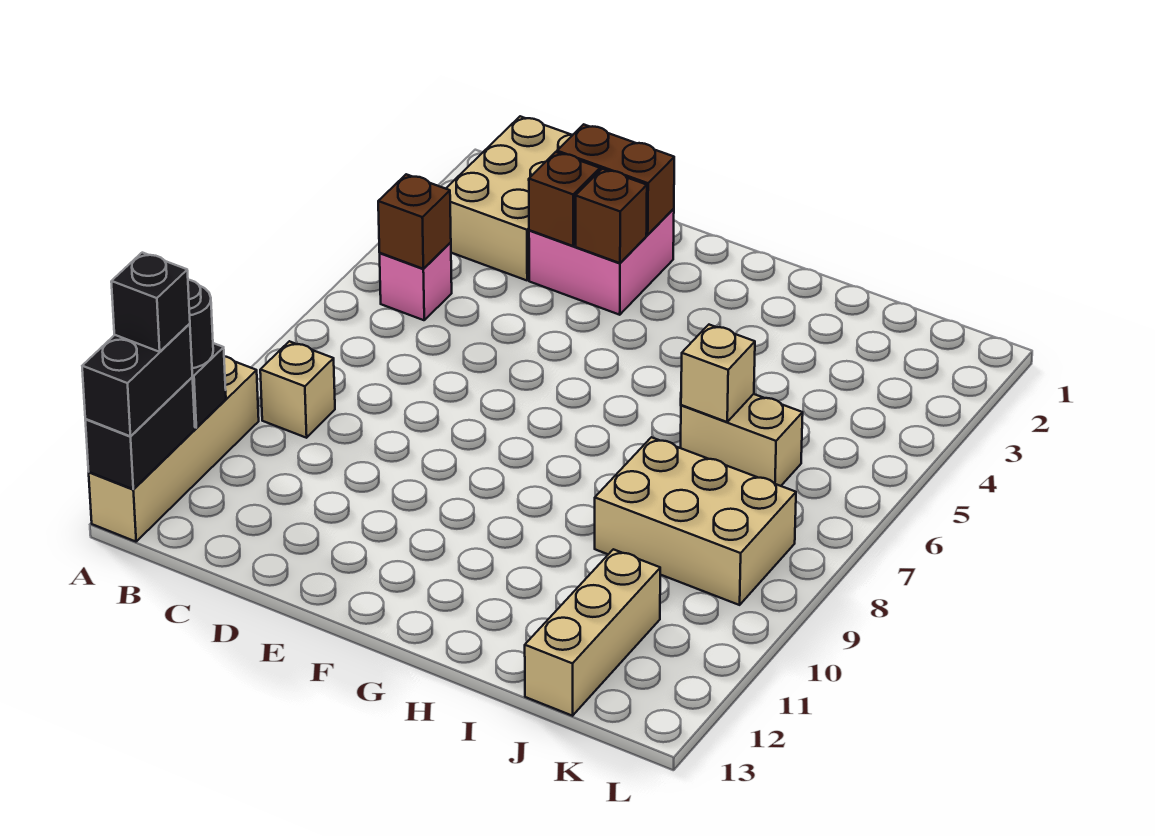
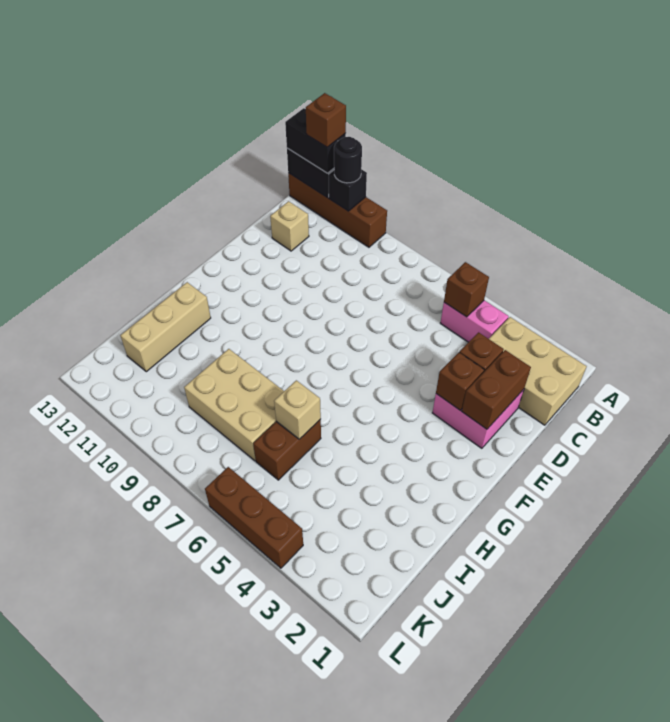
tan 1x4 brick [89,356,259,542] -> brown 1x4 brick [288,173,387,247]
black 1x1 brick [111,253,190,352] -> brown 1x1 brick [306,93,346,147]
pink 1x1 brick [380,242,452,320] -> pink 1x2 brick [441,300,509,342]
tan 1x1 brick [260,341,335,438] -> tan 1x1 brick moved to [270,201,309,251]
tan 1x2 brick [681,394,803,486] -> brown 1x2 brick [253,419,321,480]
tan 2x3 brick [595,437,796,605] -> tan 2x3 brick turned to [184,349,284,461]
tan 1x3 brick [525,549,660,716] -> tan 1x3 brick turned to [120,282,211,372]
none -> brown 1x3 brick [205,467,303,568]

